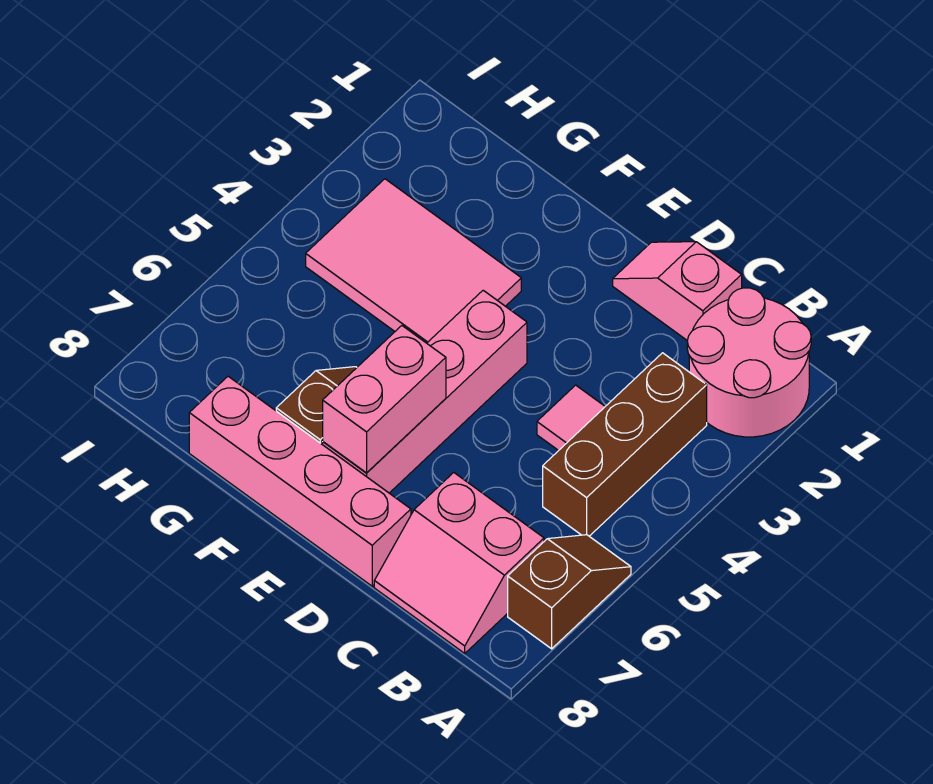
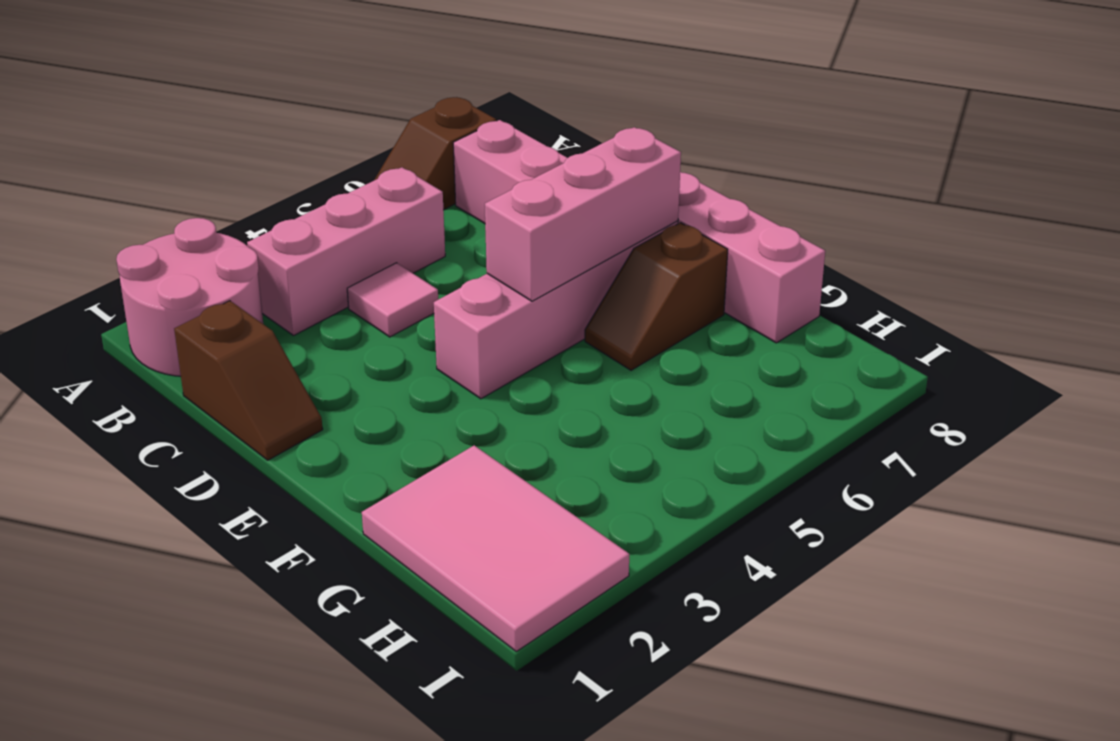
brown 1x3 brick [543,353,707,536] -> pink 1x3 brick [247,167,445,335]
pink 1x2 slope [613,242,742,340] -> brown 1x2 slope [174,301,323,460]
pink 1x2 brick [323,326,446,473] -> pink 1x3 brick [485,127,681,301]
pink 2x3 tile [306,179,521,343] -> pink 2x3 tile moved to [362,445,629,652]

